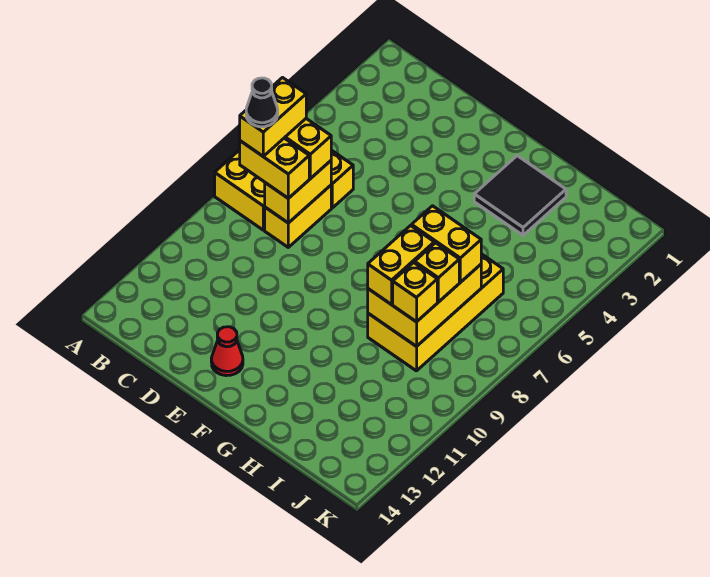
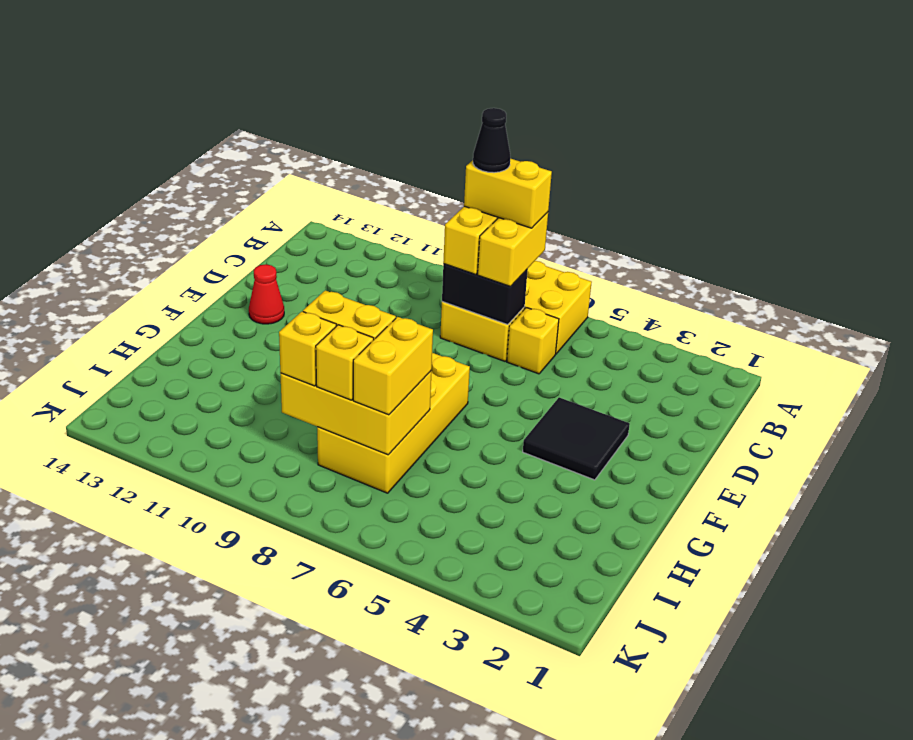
yellow 1x2 brick [265,161,331,223] -> black 1x2 brick [442,264,528,325]
black 2x2 tile [474,156,566,235] -> black 2x2 tile moved to [523,397,630,480]
yellow 2x4 brick [368,254,503,371] -> yellow 2x4 brick turned to [317,353,470,493]

